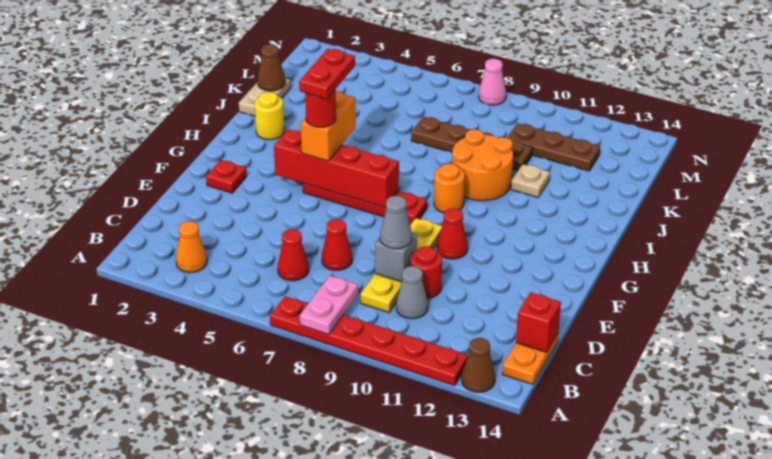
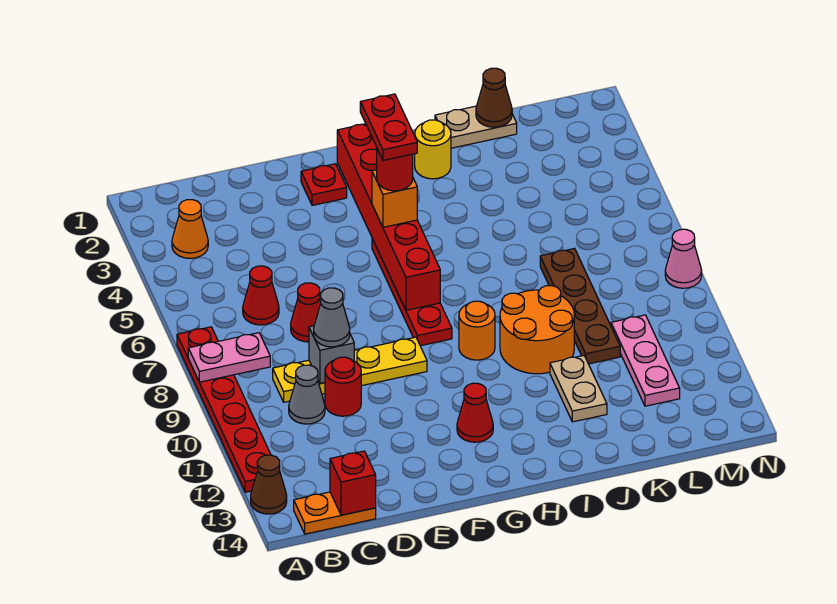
red 1x1 cone [437,208,468,259] -> red 1x1 cone moved to [457,383,493,442]
red 1x4 brick [274,129,399,208] -> red 1x6 brick [337,124,440,310]
orange 1x2 brick [301,91,356,161] -> orange 1x1 brick [372,170,417,227]
red 1x2 plate [299,49,355,99] -> red 1x2 plate turned to [360,94,417,160]
tan 1x1 plate [511,164,550,197] -> tan 1x2 plate [550,356,607,422]
brown 1x3 plate [507,123,600,171] -> pink 1x3 plate [611,315,680,406]

